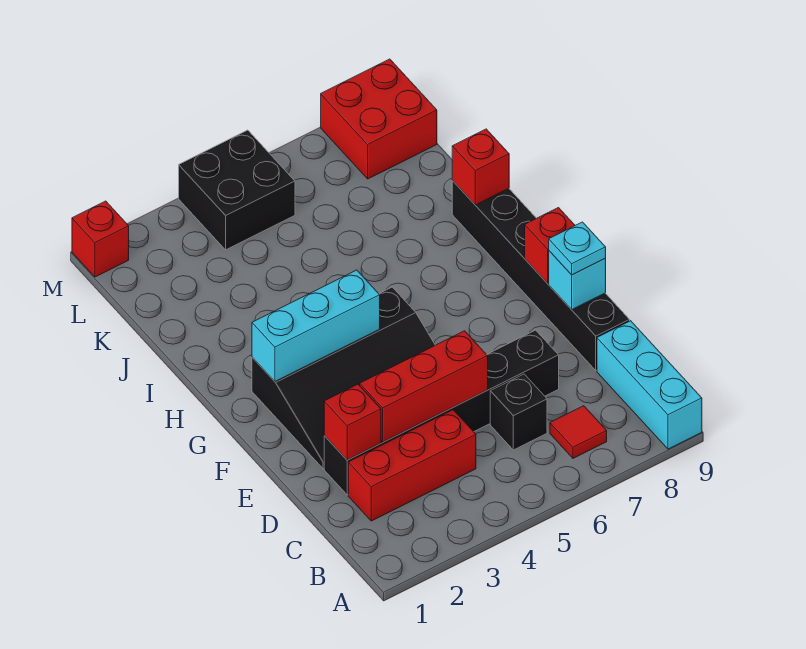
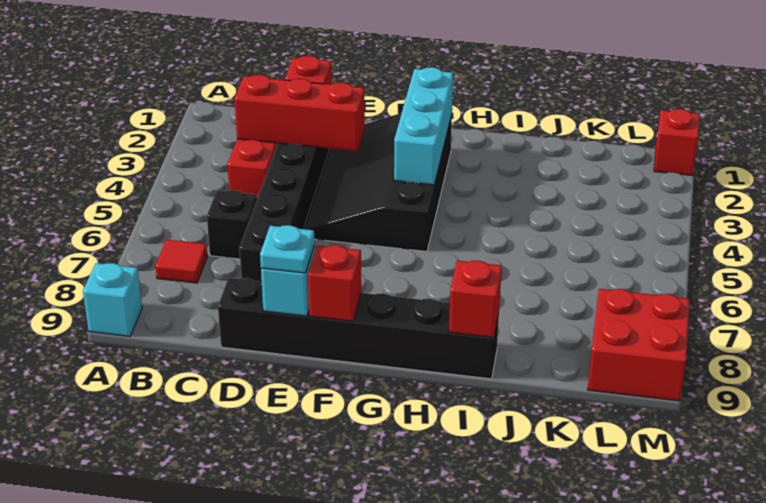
cyan 1x3 brick [597,321,702,449] -> cyan 1x1 brick [83,263,142,336]
red 1x3 brick [360,331,488,442] -> red 1x3 brick turned to [234,75,365,151]
black 2x2 brick [179,130,295,250] -> none

